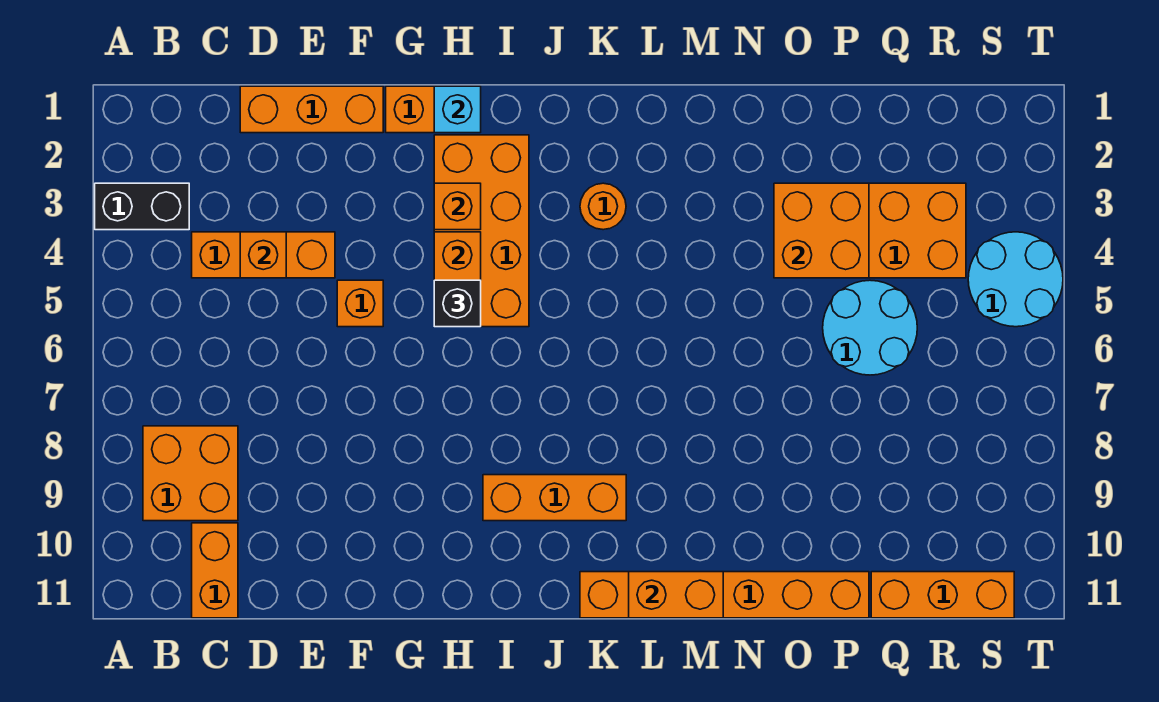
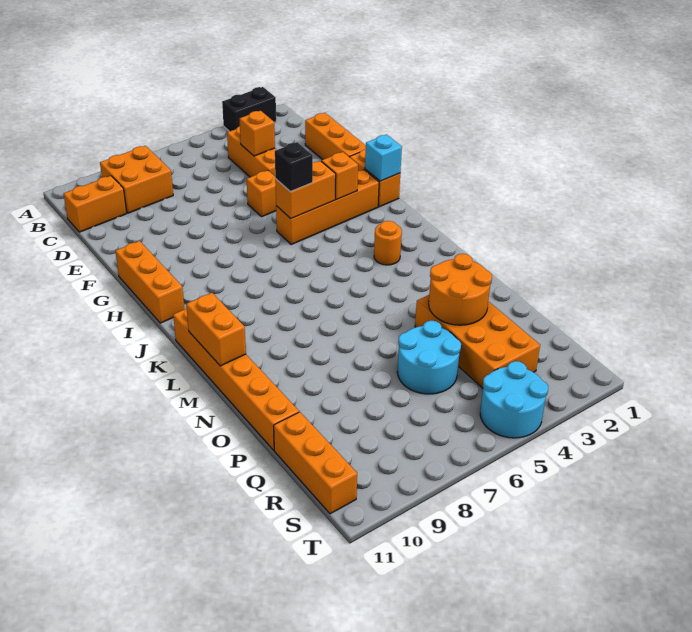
black 1x2 brick [95,183,189,230] -> black 1x2 brick turned to [222,87,276,131]
orange 2x4 brick [434,135,529,327] -> orange 1x4 brick [276,170,379,245]
orange 1x3 brick [483,475,626,521] -> orange 1x3 brick moved to [115,241,184,323]
orange 2x2 brick [774,183,869,278] -> orange 2x2 round brick [429,254,492,325]

